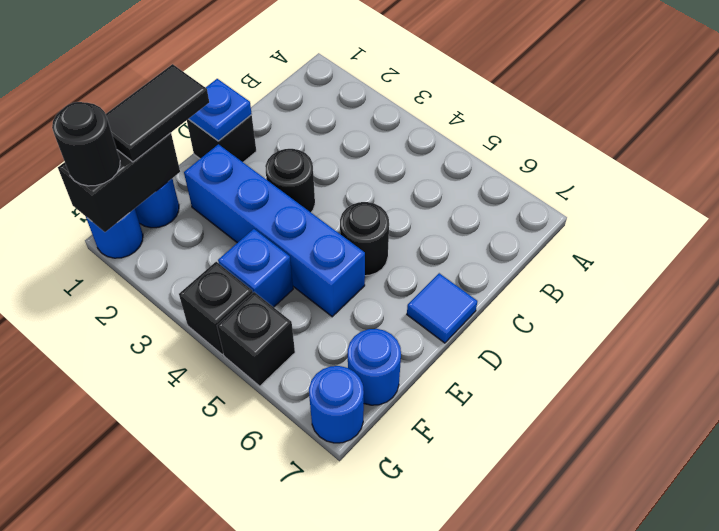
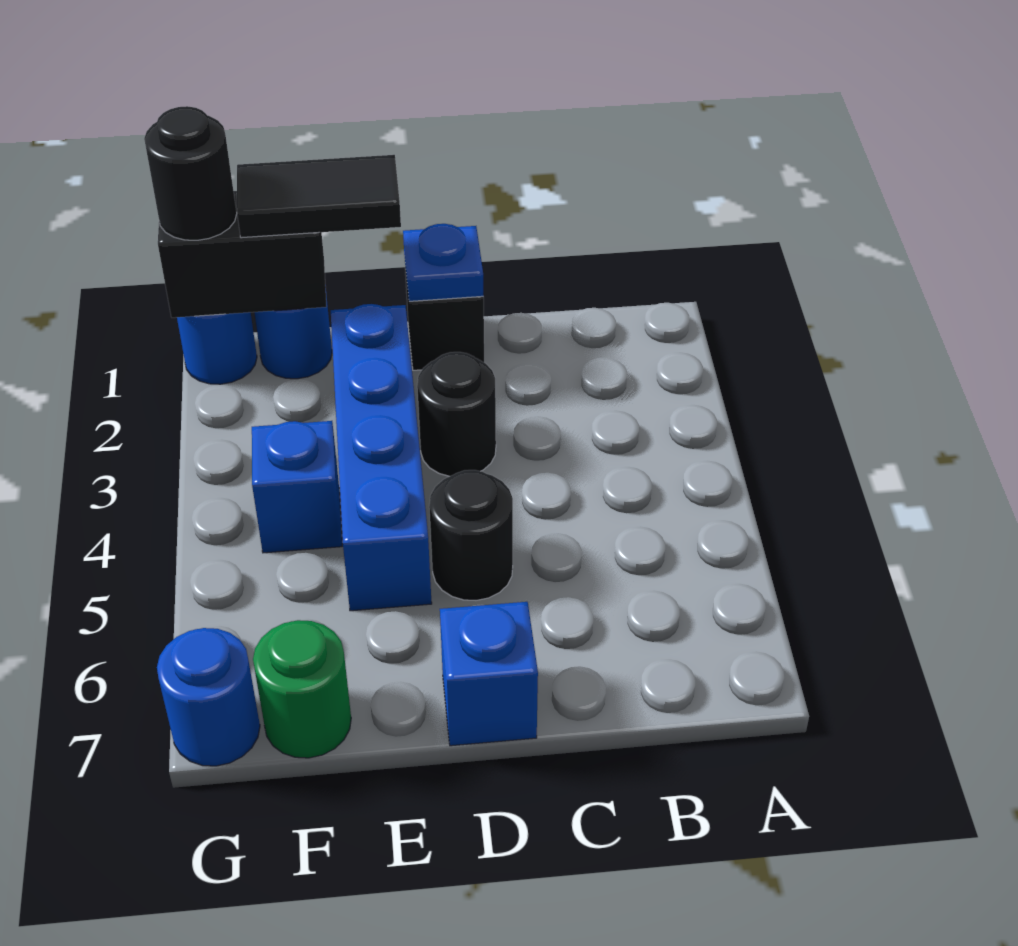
blue 1x1 tile [407,273,477,343] -> blue 1x1 brick [440,602,538,746]
blue 1x1 round brick [348,329,401,405] -> green 1x1 round brick [253,620,351,758]
black 1x1 brick [179,262,253,355] -> none
black 1x1 brick [217,292,295,386] -> none

